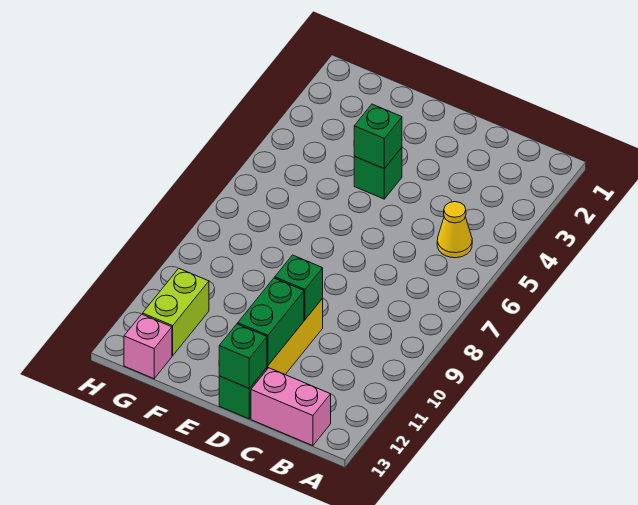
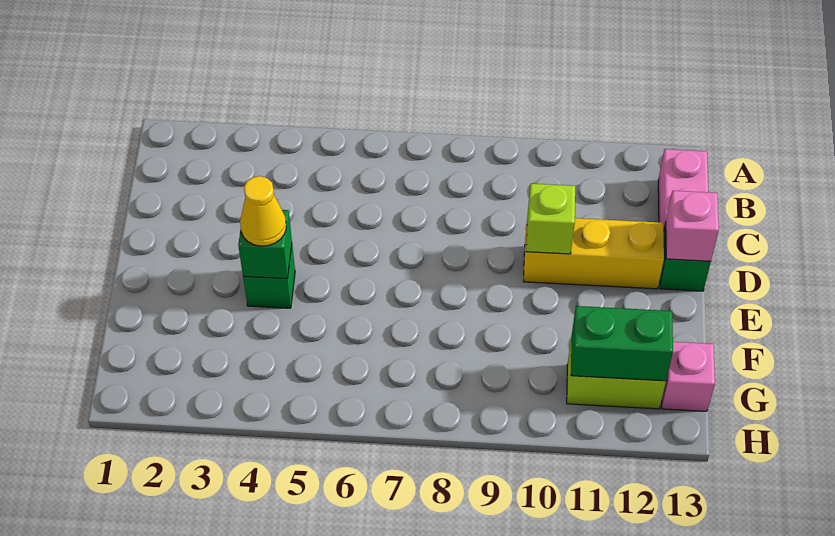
yellow 1x1 cone [437,202,472,258] -> yellow 1x1 cone moved to [240,176,286,246]
green 1x1 brick [275,255,323,320] -> lime 1x1 brick [526,184,575,254]
green 1x2 brick [238,278,304,366] -> green 1x2 brick moved to [571,306,673,381]
green 1x1 brick [219,324,267,388] -> pink 1x1 brick [666,191,719,261]

